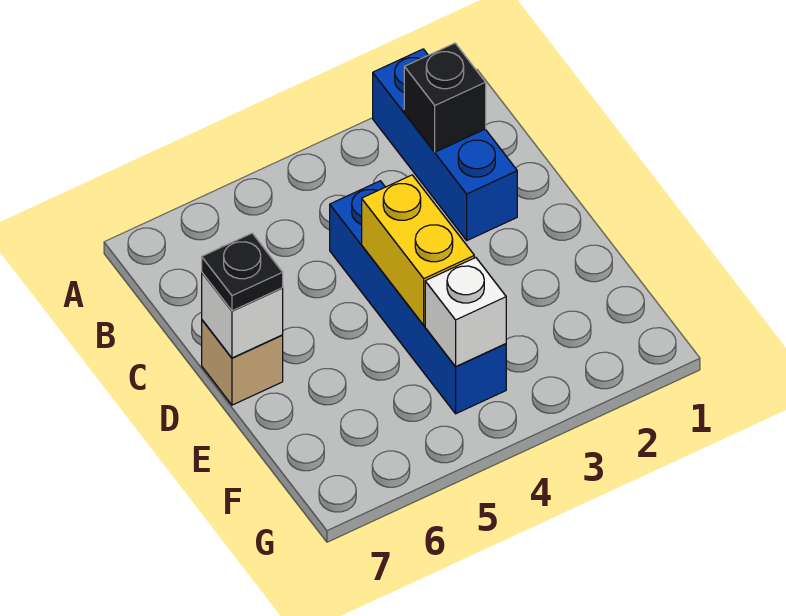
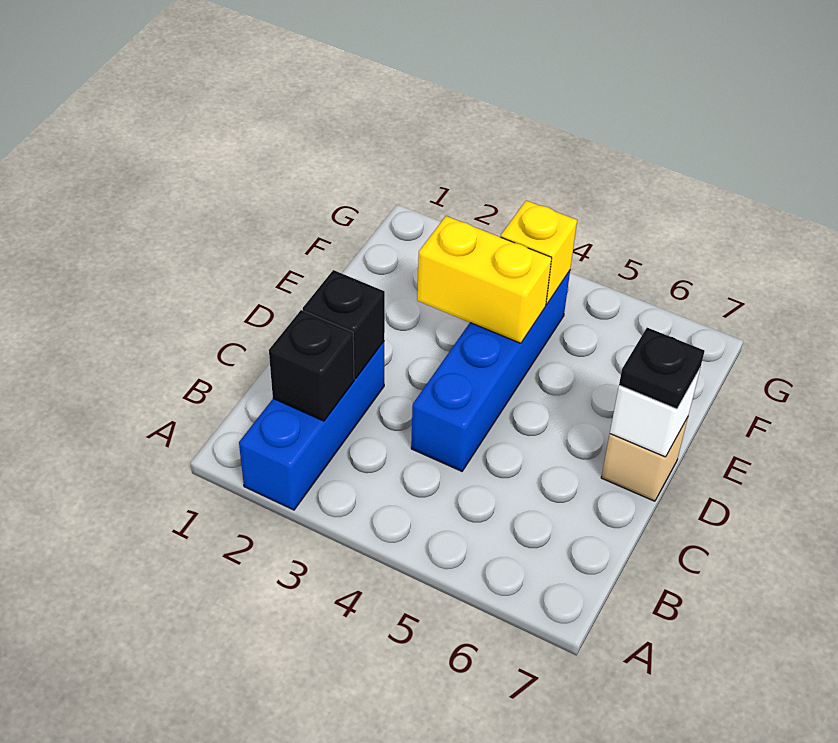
none -> black 1x1 brick [303,270,385,379]
yellow 1x2 brick [362,175,474,325] -> yellow 1x2 brick turned to [417,216,552,343]
white 1x1 brick [425,258,506,367] -> yellow 1x1 brick [501,200,577,305]

